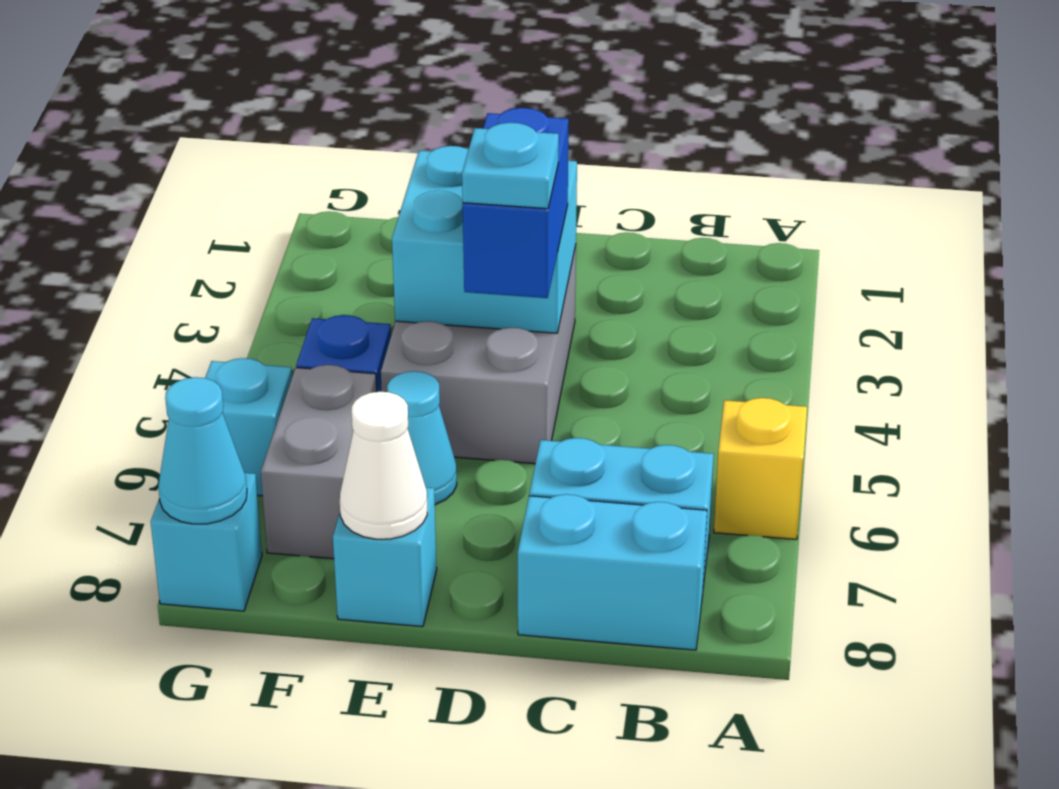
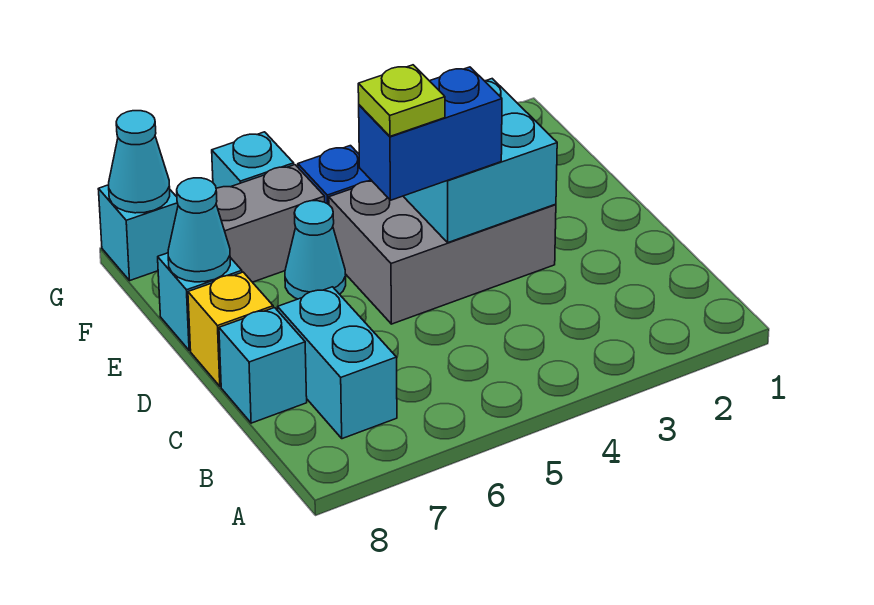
yellow 1x1 brick [714,398,807,540] -> yellow 1x1 brick moved to [188,272,273,386]
cyan 1x2 brick [518,494,707,650] -> cyan 1x1 brick [219,308,307,423]
cyan 1x1 plate [462,123,559,209] -> lime 1x1 plate [358,65,445,136]
white 1x1 cone [340,392,427,539] -> cyan 1x1 cone [168,178,230,282]

